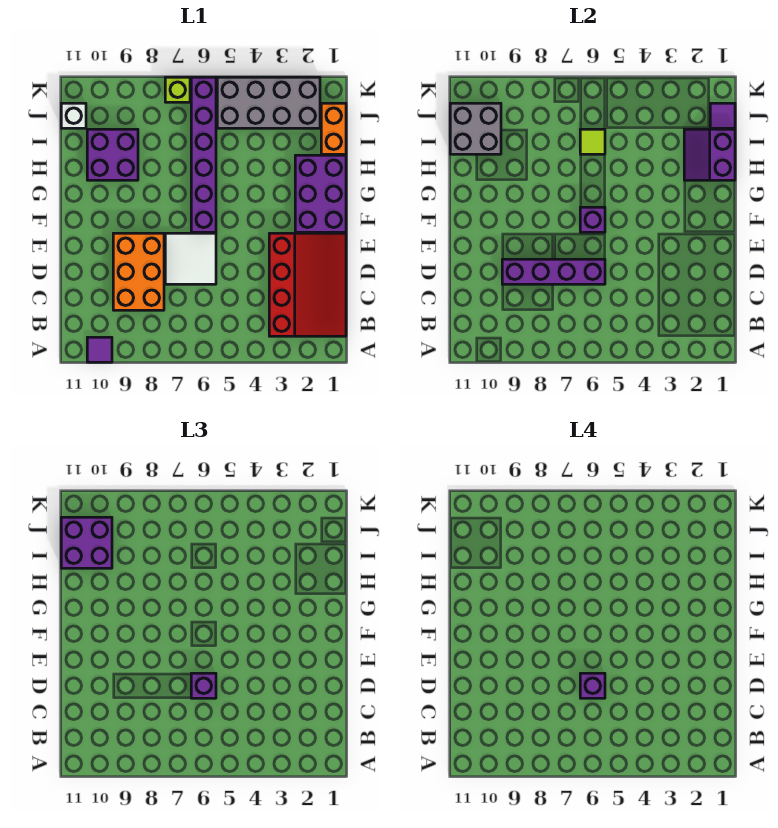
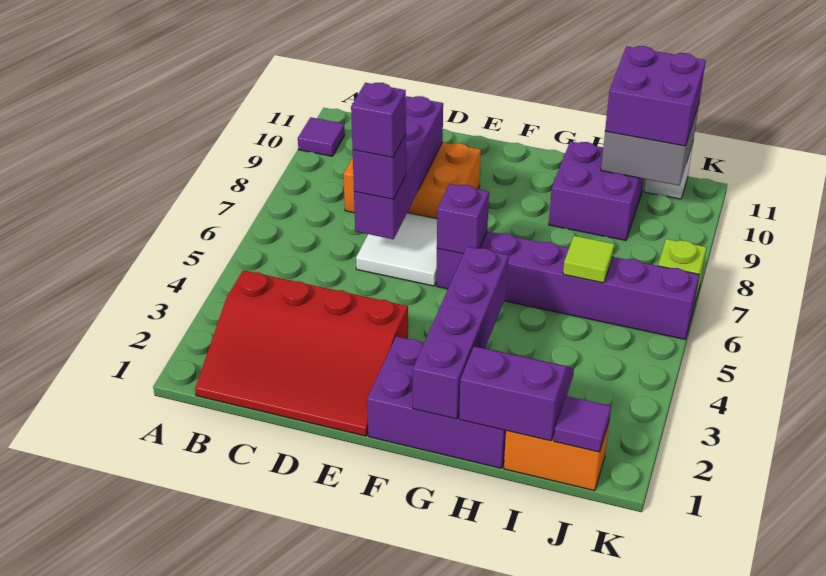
none -> purple 1x4 brick [413,246,509,419]
grey 2x4 brick [217,77,320,128] -> none

